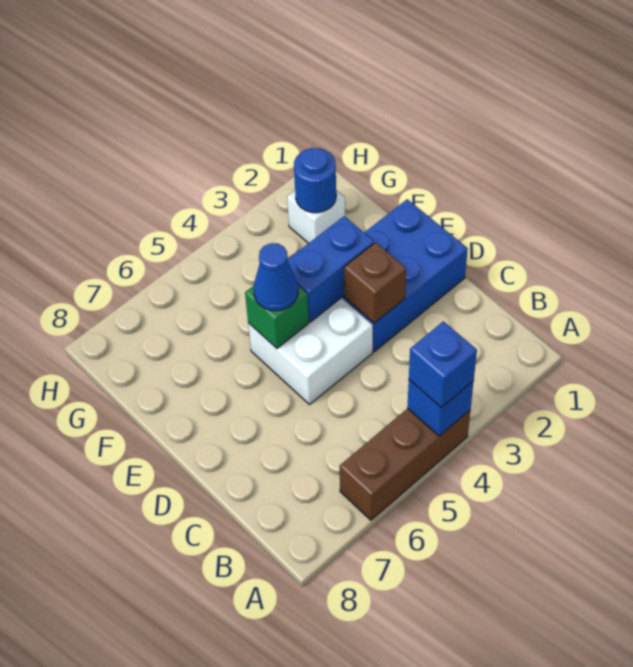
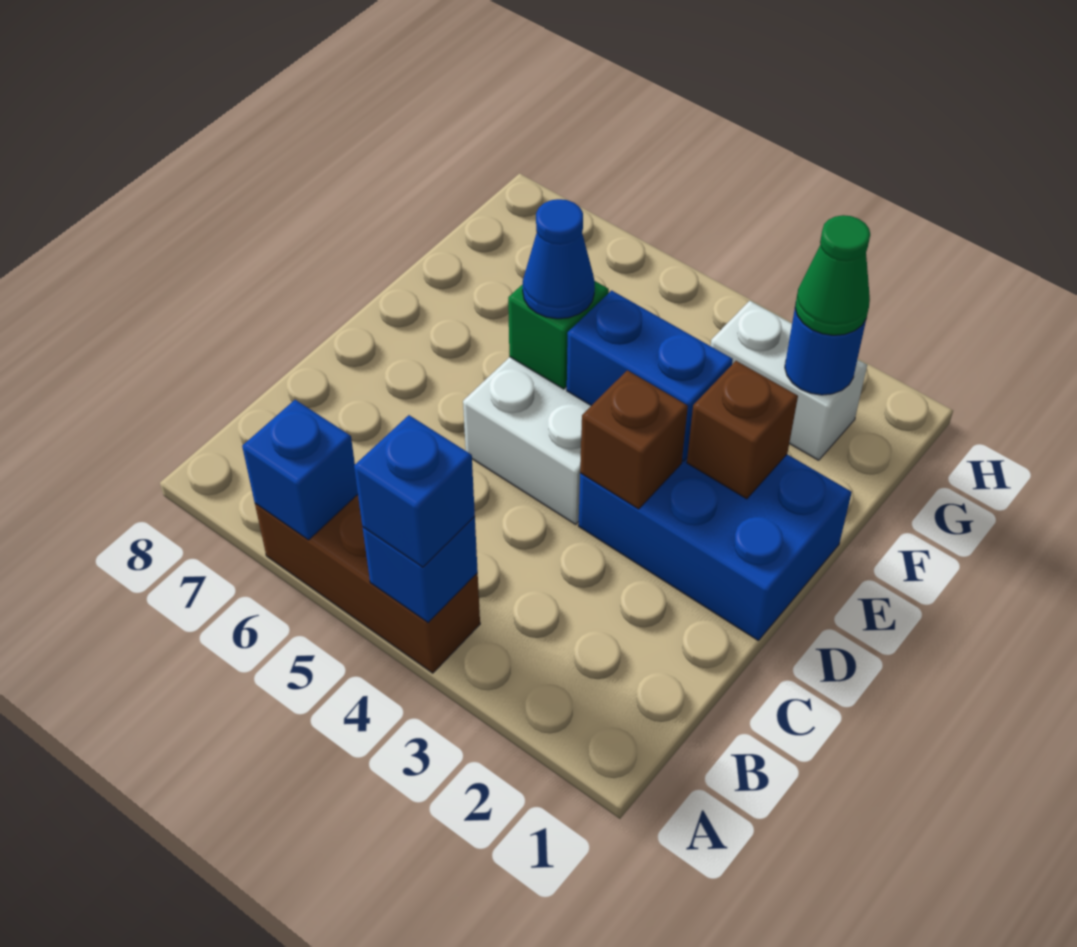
none -> blue 1x1 brick [242,400,358,540]
none -> brown 1x1 brick [687,361,798,499]
white 1x1 brick [287,190,345,243] -> white 1x2 brick [711,301,867,460]
none -> green 1x1 cone [795,215,870,335]

